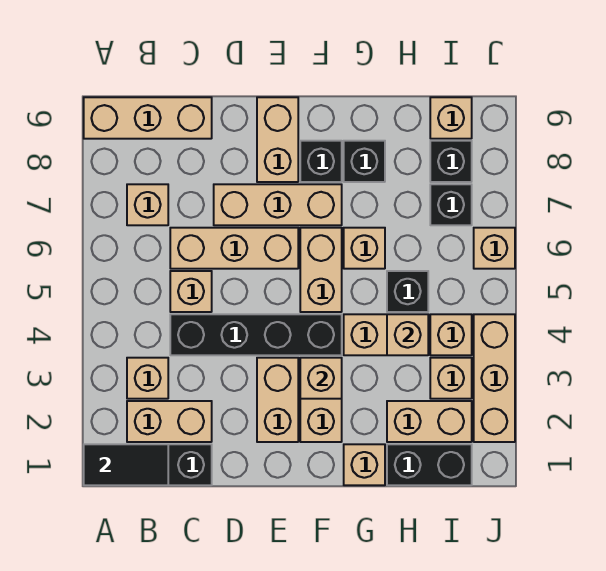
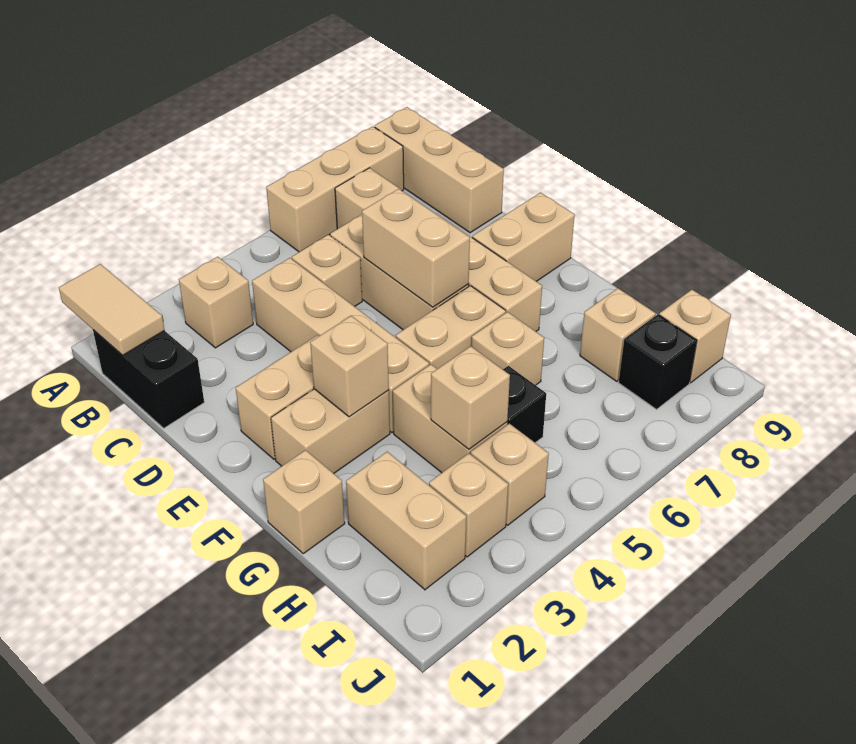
black 1x2 tile [84,444,168,485] -> tan 1x2 tile [59,264,164,355]
tan 1x2 brick [127,401,212,442] -> tan 1x2 brick moved to [362,189,470,307]
black 1x4 brick [170,314,342,355] -> tan 1x4 brick [252,258,429,433]
black 1x1 brick [300,141,342,182] -> none
black 1x1 brick [344,141,385,182] -> none
black 1x2 brick [387,444,472,485] -> none
black 1x1 brick [430,184,472,225] -> none
tan 1x3 brick [474,314,515,442] -> tan 1x3 brick moved to [266,127,404,252]
tan 1x1 brick [474,228,515,269] -> tan 1x1 brick moved to [580,288,656,381]

